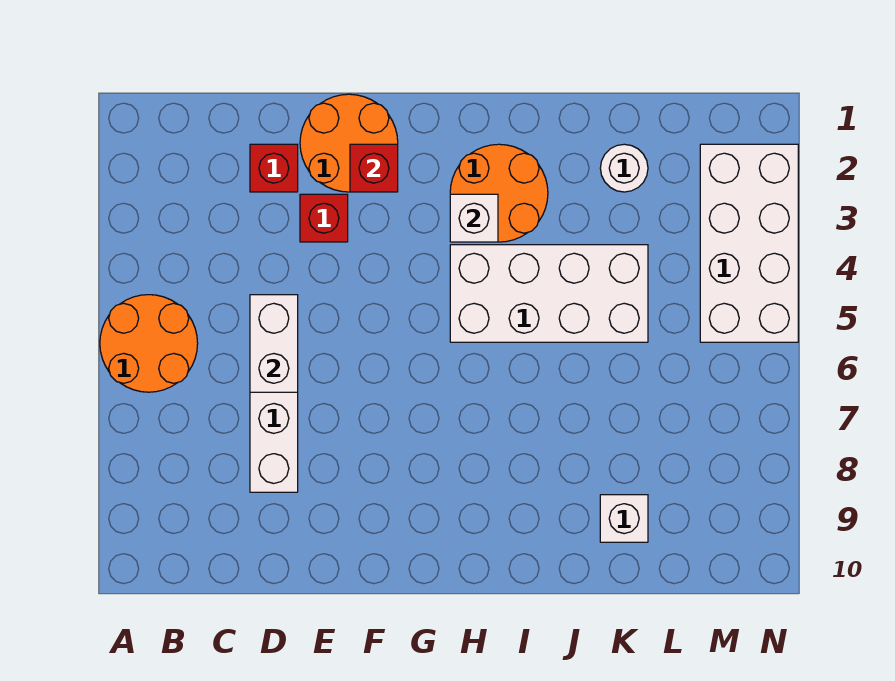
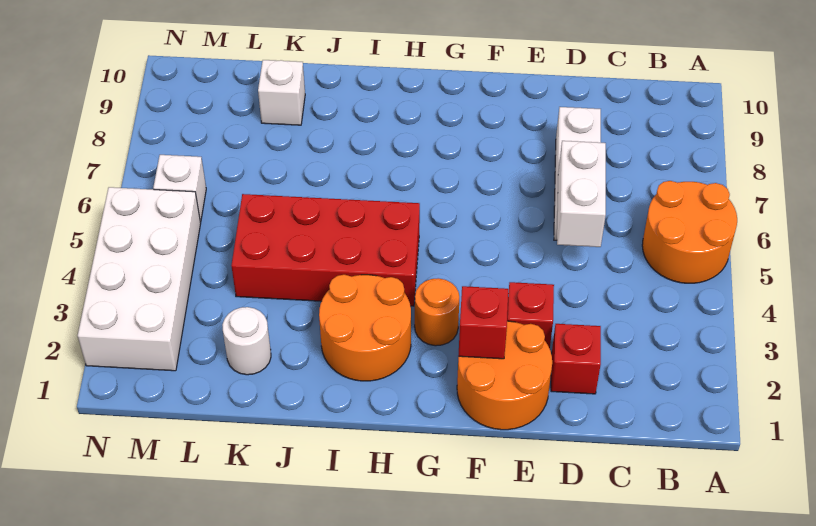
none -> orange 1x1 round brick [415,278,459,346]
white 1x1 brick [450,194,498,242] -> white 1x1 brick moved to [153,155,206,222]
white 2x4 brick [450,245,648,342] -> red 2x4 brick [231,194,420,306]

